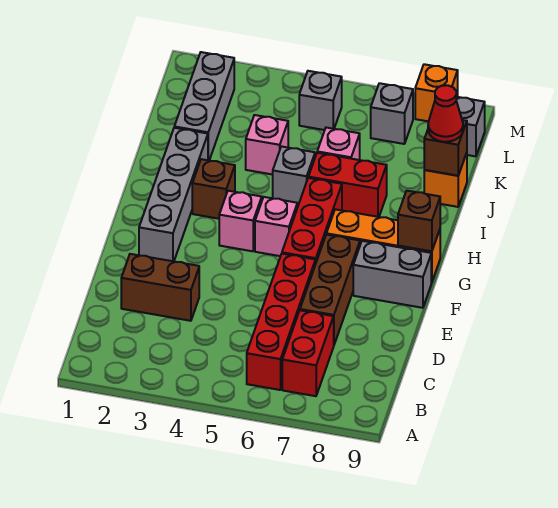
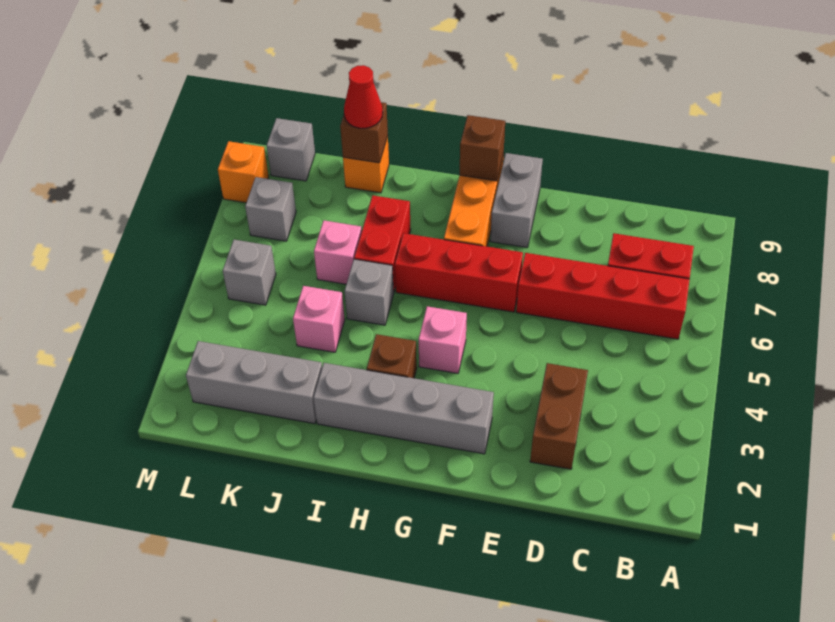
brown 1x3 brick [300,235,360,344] -> none
pink 1x1 brick [255,197,297,256] -> none

